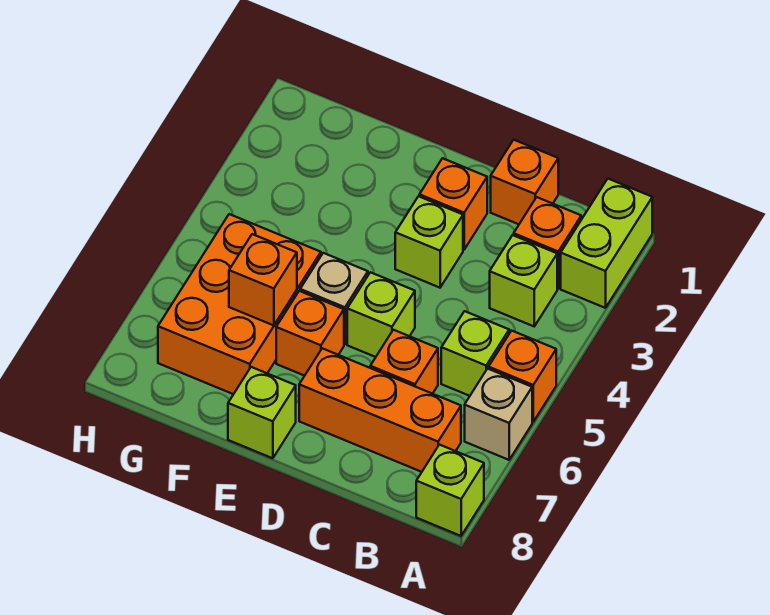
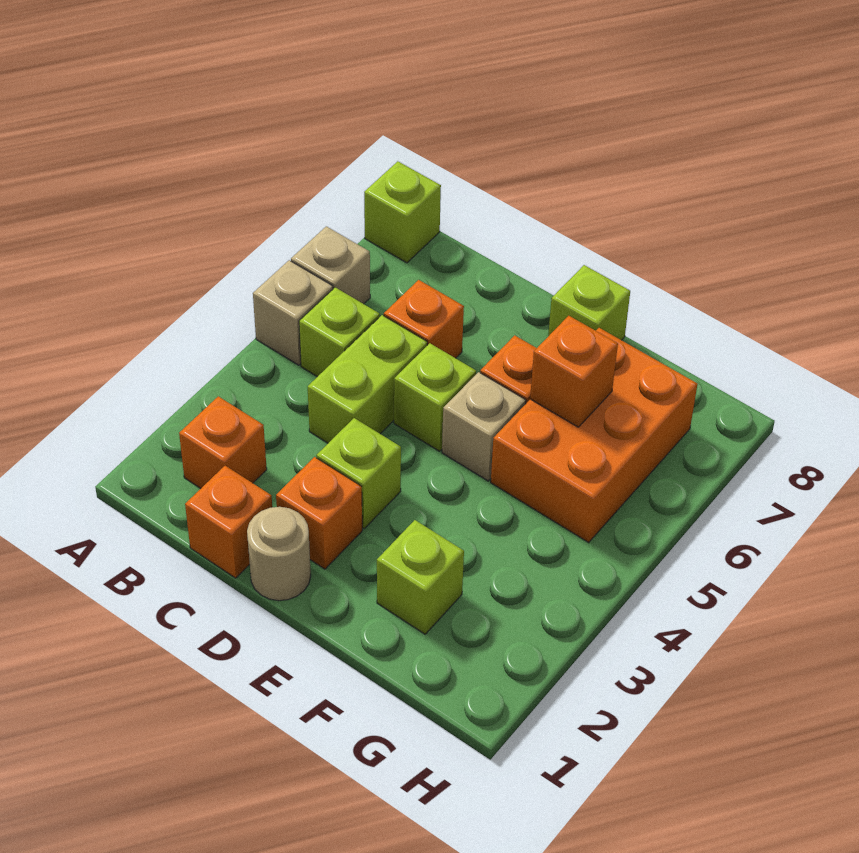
lime 1x2 brick [561,179,652,308] -> lime 1x2 brick moved to [308,315,427,443]
orange 1x1 brick [489,331,556,422] -> tan 1x1 brick [253,260,333,365]
lime 1x1 brick [490,235,557,326] -> lime 1x1 brick moved to [377,520,464,634]
orange 1x3 brick [299,348,461,472] -> none
none -> tan 1x1 round brick [247,507,311,601]

